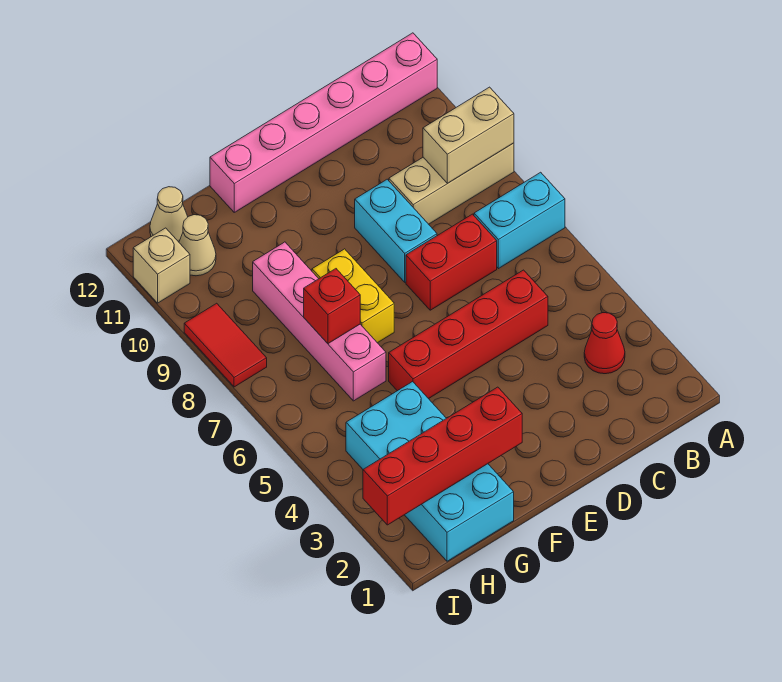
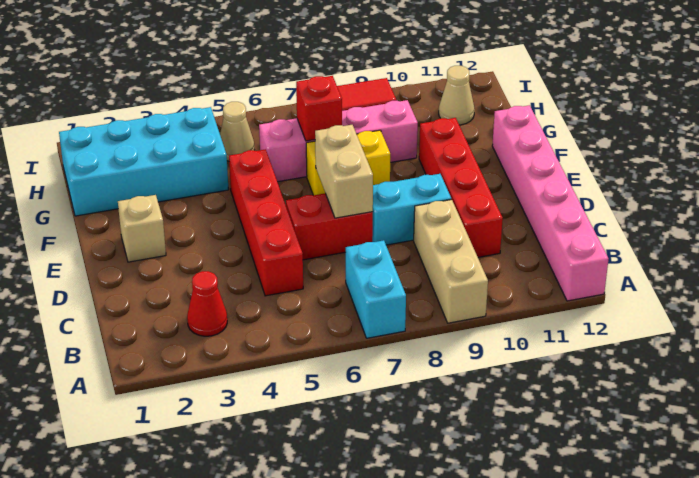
tan 1x2 brick [423,87,514,183] -> tan 1x2 brick moved to [315,125,373,218]
red 1x2 brick [406,214,497,310] -> red 1x2 brick turned to [286,193,373,260]
red 1x4 brick [363,387,522,525] -> red 1x4 brick moved to [419,118,503,257]
tan 1x1 cone [150,187,188,242] -> tan 1x1 cone moved to [220,102,254,161]
tan 1x1 brick [133,228,190,303] -> tan 1x1 brick moved to [118,195,166,262]

